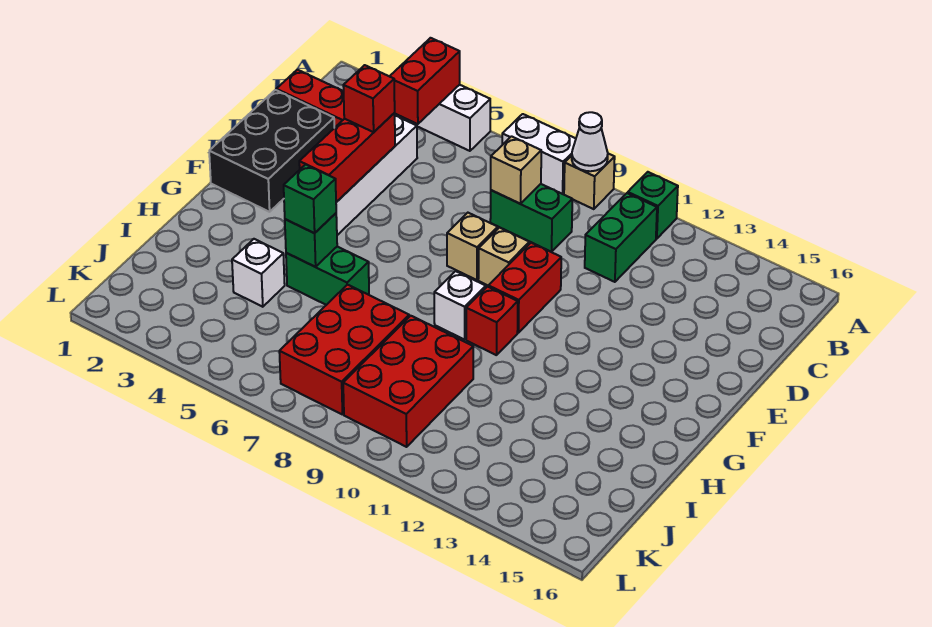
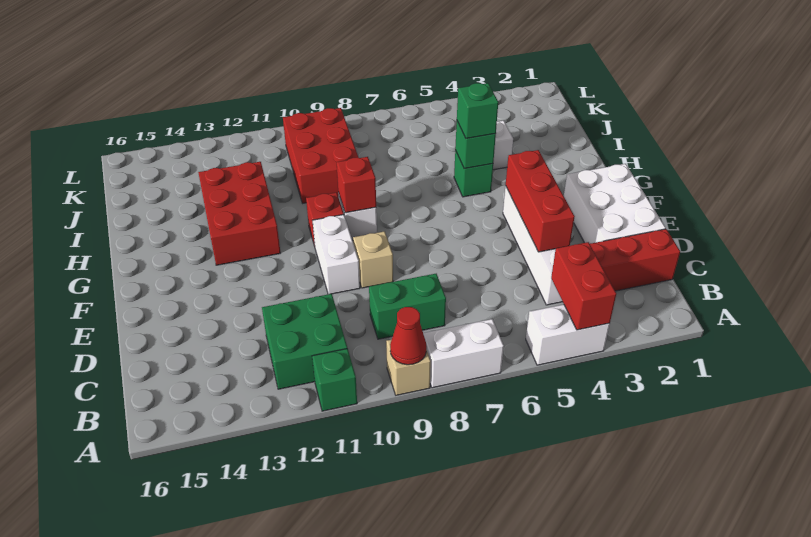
white 1x1 cone [572,112,608,171] -> red 1x1 cone [390,307,427,365]
green 1x2 brick [585,193,657,282] -> green 2x2 brick [262,294,347,389]
tan 1x1 brick [491,136,541,204] -> none
black 2x3 brick [209,90,334,212] -> white 2x3 brick [564,164,666,244]
red 1x1 brick [343,65,395,132] -> red 1x1 brick moved to [337,157,376,213]
tan 1x1 brick [447,213,498,280] -> none
red 1x2 brick [488,243,561,333] -> white 1x2 brick [312,215,360,294]
green 1x2 brick [286,247,369,305] -> green 1x1 brick [454,150,493,197]
red 2x3 brick [279,285,409,414] -> red 2x3 brick moved to [198,162,281,265]

